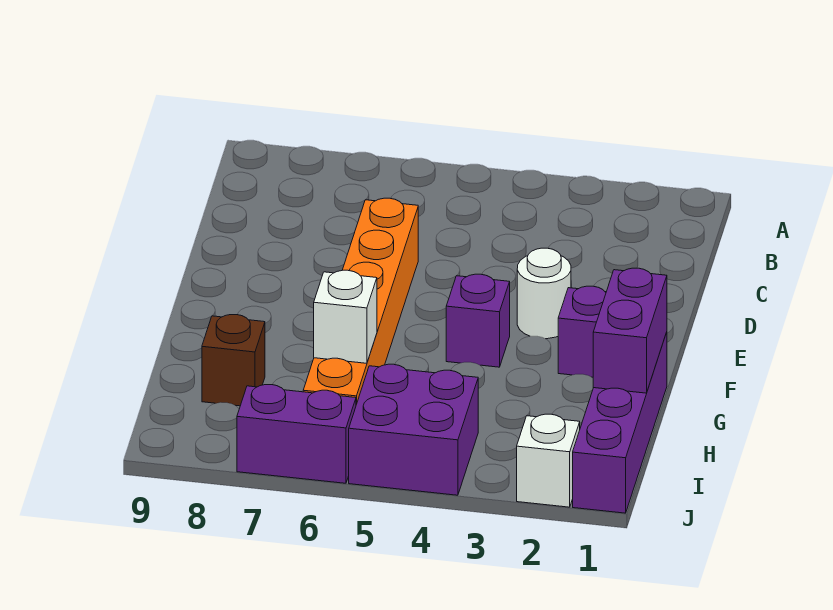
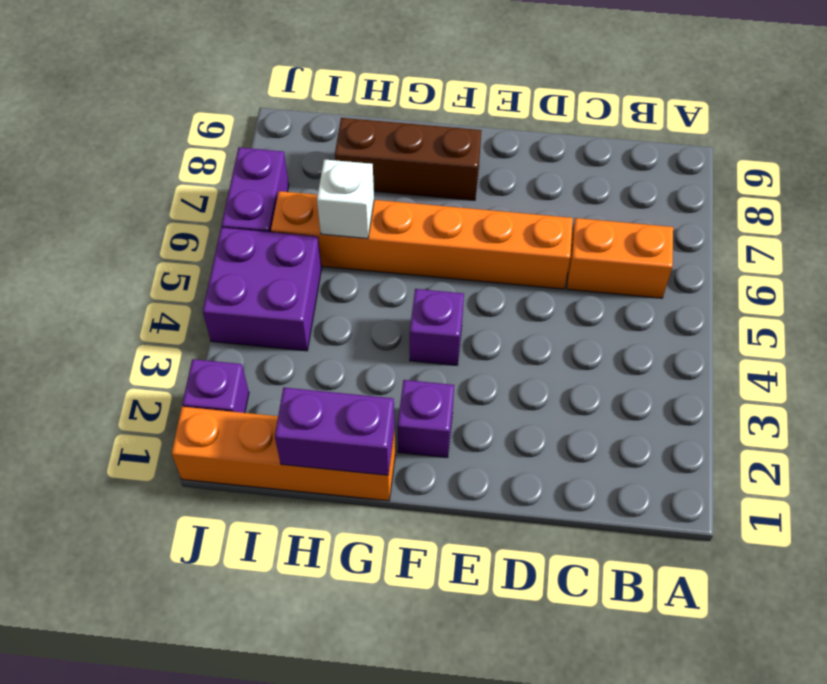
none -> orange 1x2 brick [567,218,673,298]
white 1x1 round brick [517,248,571,339] -> none
purple 1x4 brick [573,332,667,513] -> orange 1x4 brick [172,407,395,501]
brown 1x1 brick [202,315,265,406] -> brown 1x3 brick [335,118,481,200]
white 1x1 brick [517,414,580,507] -> purple 1x1 brick [182,359,249,413]

